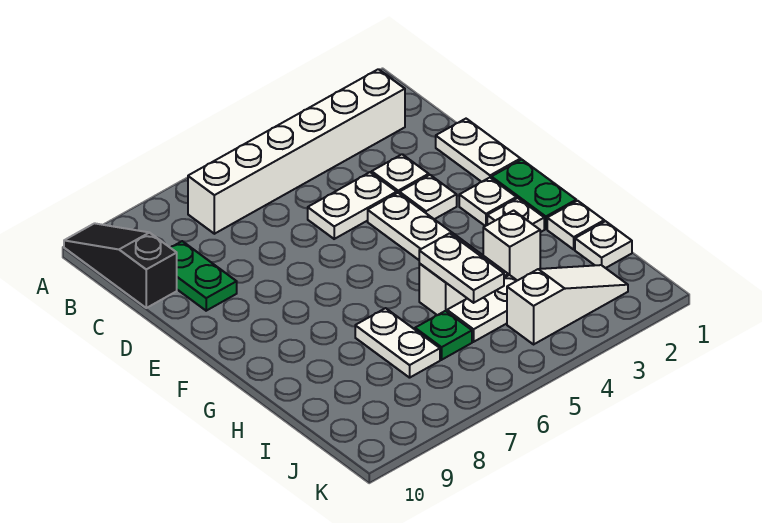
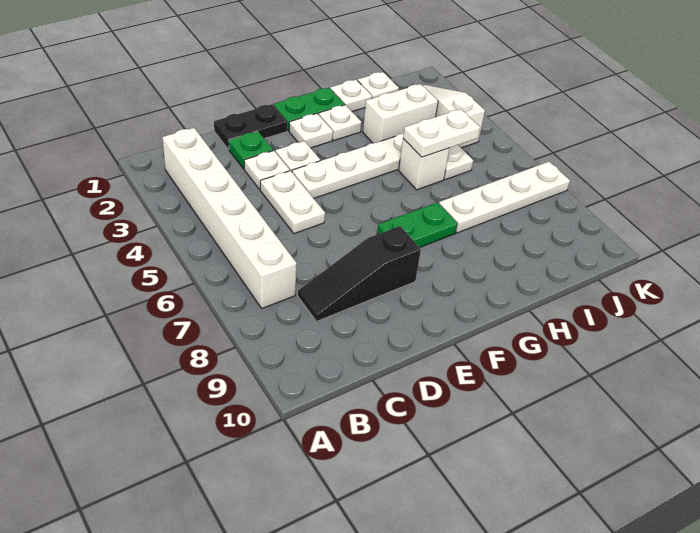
black 1x3 slope [64,223,177,308] -> black 1x3 slope moved to [298,226,421,321]
green 1x2 plate [171,241,237,311] -> green 1x2 plate moved to [377,202,458,247]
white 1x2 plate [436,119,521,182] -> black 1x2 plate [214,104,287,149]
white 1x1 brick [483,211,540,281] -> white 1x2 brick [363,84,438,143]
white 1x2 plate [355,308,440,378] -> white 1x4 plate [439,162,570,233]
green 1x1 plate [415,311,472,360] -> green 1x1 plate moved to [229,131,273,169]

